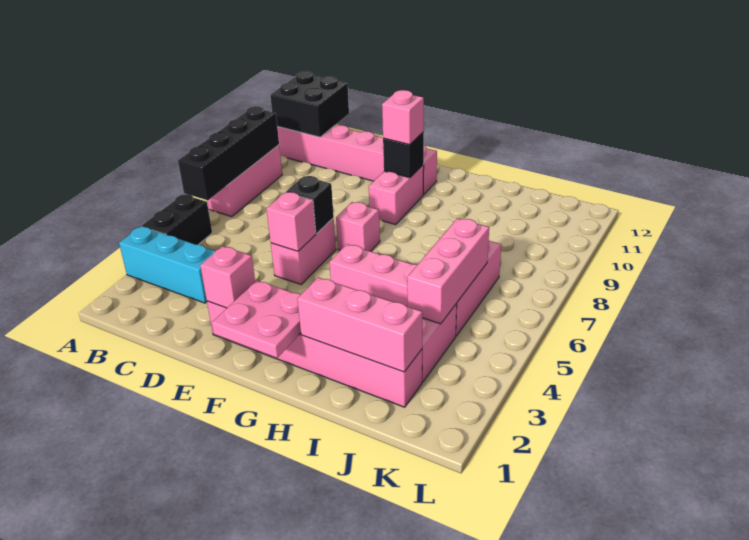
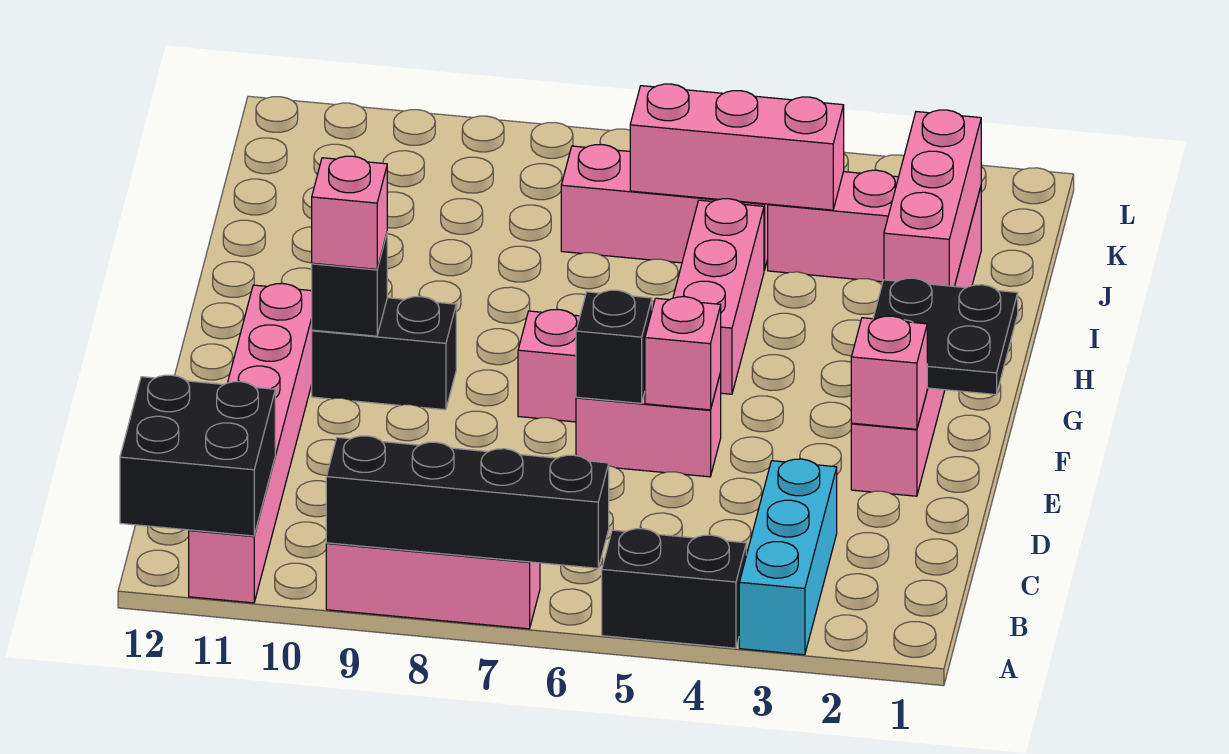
pink 2x2 plate [212,280,301,358] -> black 2x2 plate [873,278,1018,395]
pink 1x2 brick [369,165,424,225] -> black 1x2 brick [312,297,456,410]

